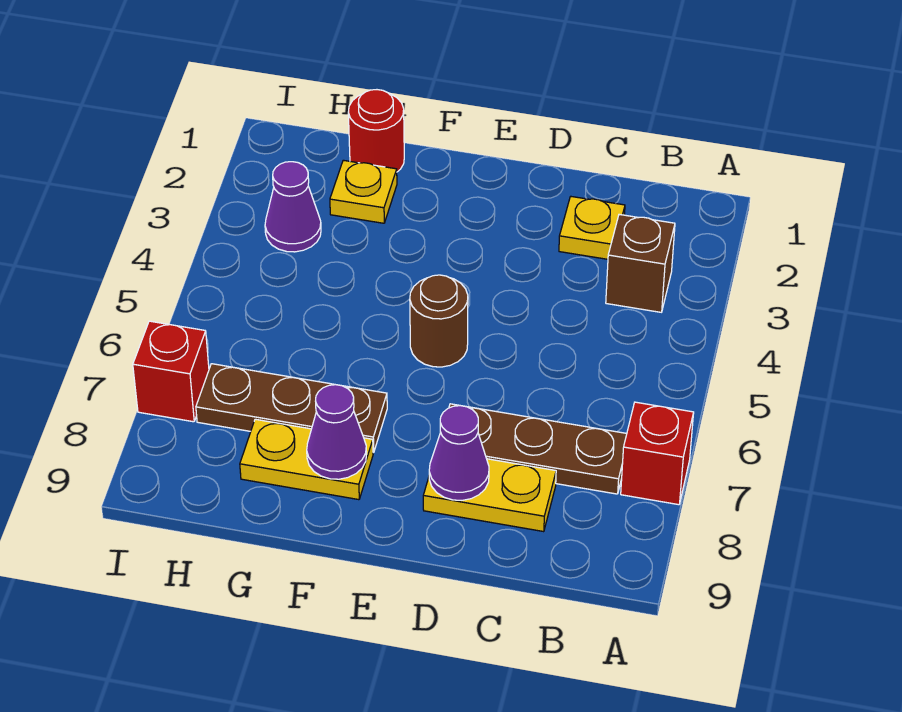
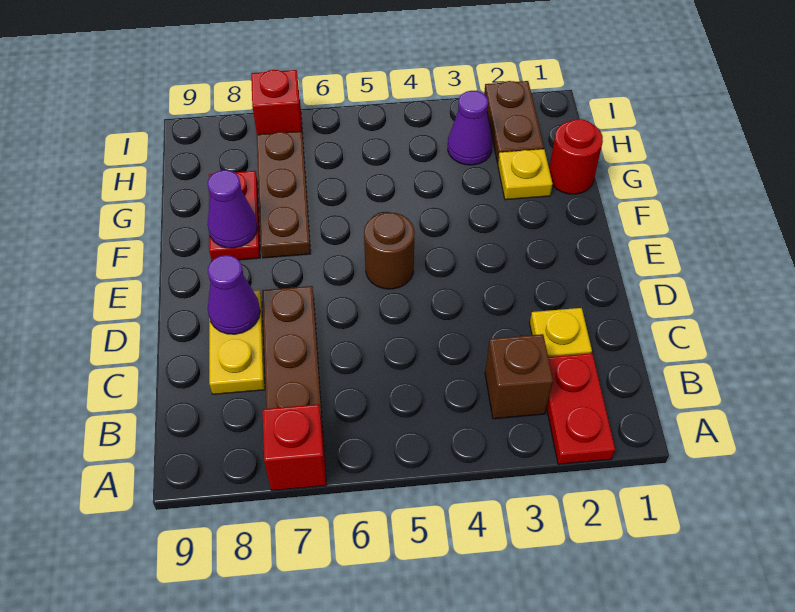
none -> red 1x2 plate [547,353,615,464]
yellow 1x2 plate [240,419,373,500] -> red 1x2 plate [209,171,260,261]
none -> brown 1x2 plate [484,81,544,163]

